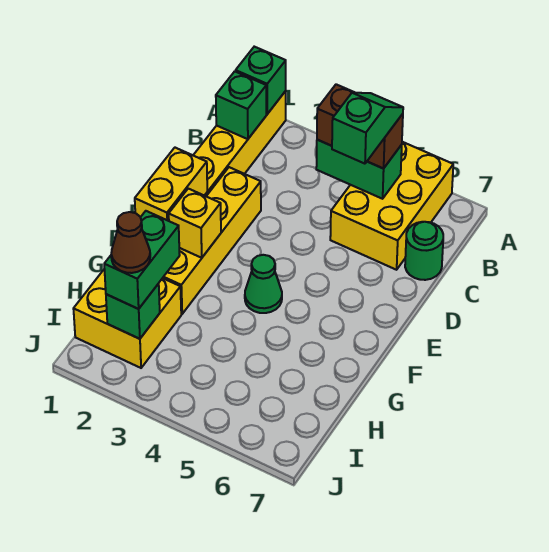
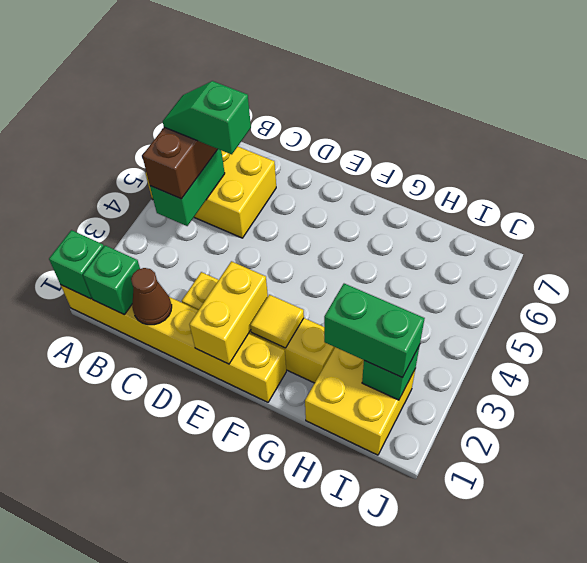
green 1x1 round brick [405,222,443,280] -> none
yellow 1x2 brick [135,148,207,221] -> yellow 1x2 brick turned to [189,261,268,364]
yellow 1x1 brick [169,189,221,258] -> yellow 1x1 tile [250,295,304,348]
green 1x1 cone [245,255,282,313] -> none
brown 1x1 cone [111,212,150,273] -> brown 1x1 cone moved to [131,268,172,325]

